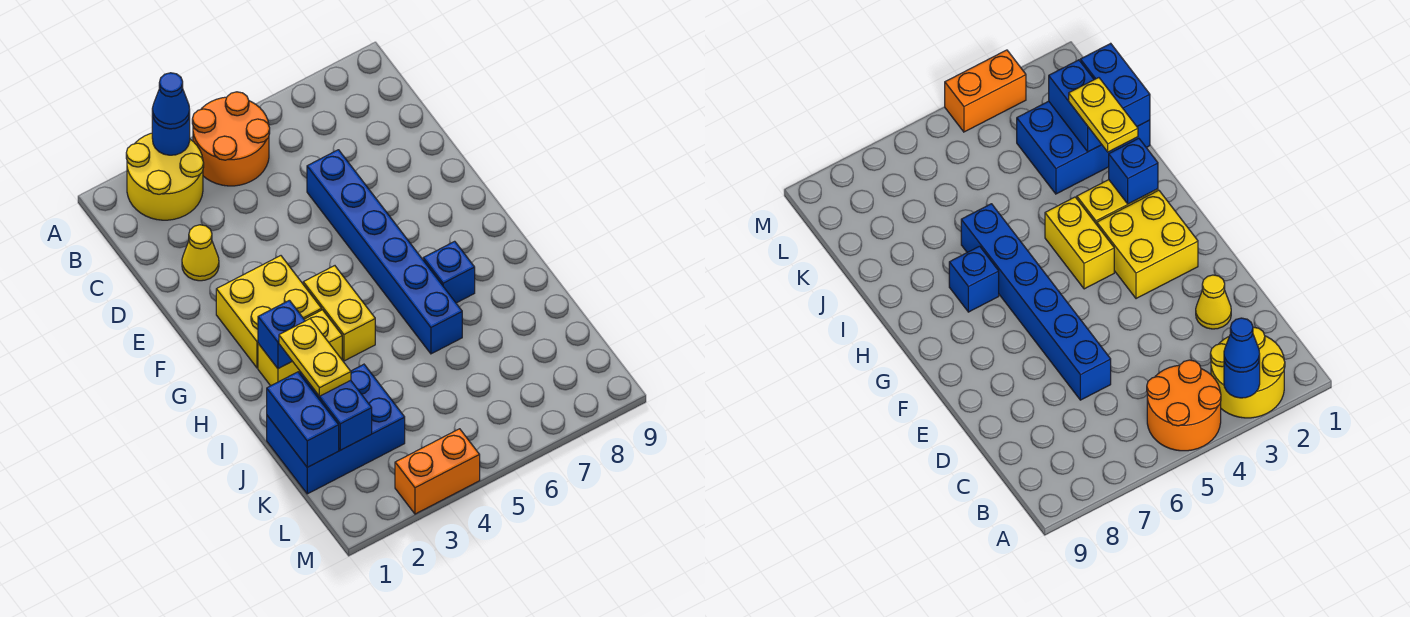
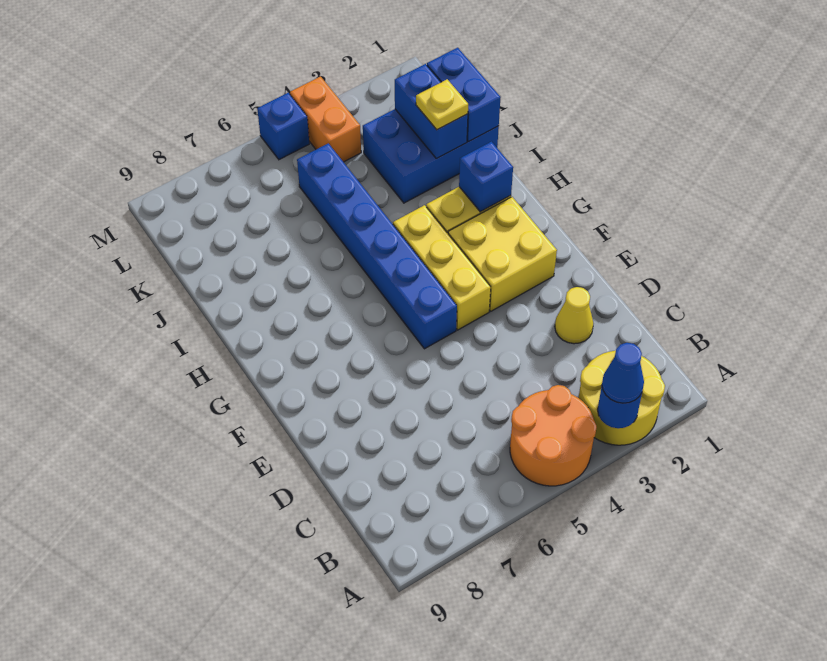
blue 1x6 brick [307,150,462,354] -> blue 1x6 brick moved to [297,143,457,349]
yellow 1x2 brick [303,266,375,361] -> yellow 1x3 brick [393,205,491,330]
blue 1x1 brick [423,241,475,303] -> blue 1x1 brick moved to [257,93,309,160]
yellow 1x2 plate [279,319,351,397] -> yellow 1x1 plate [416,79,468,130]
orange 1x2 brick [395,429,480,514] -> orange 1x2 brick turned to [290,77,361,162]

